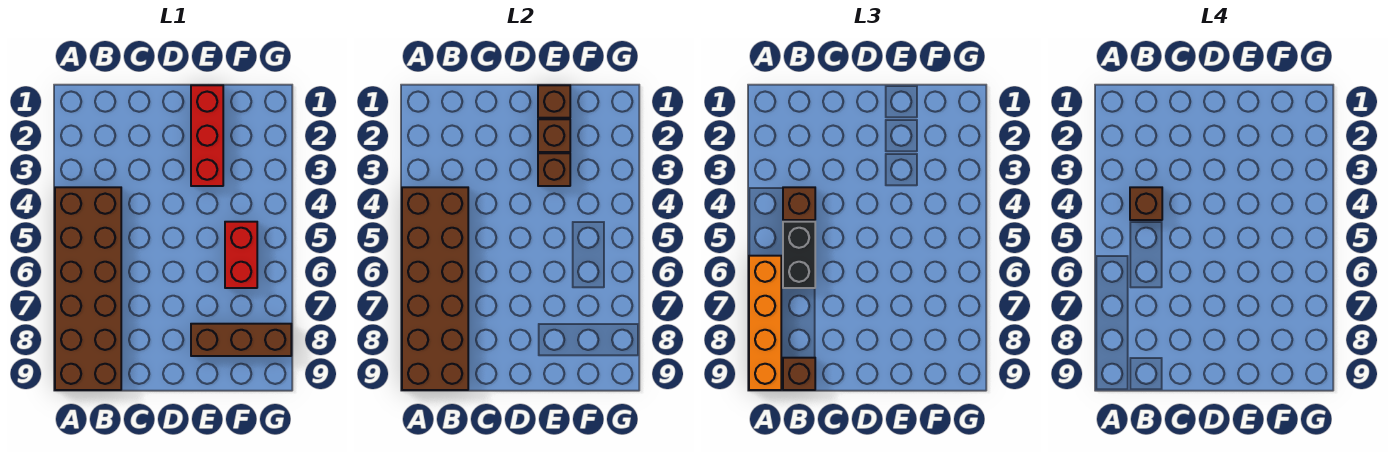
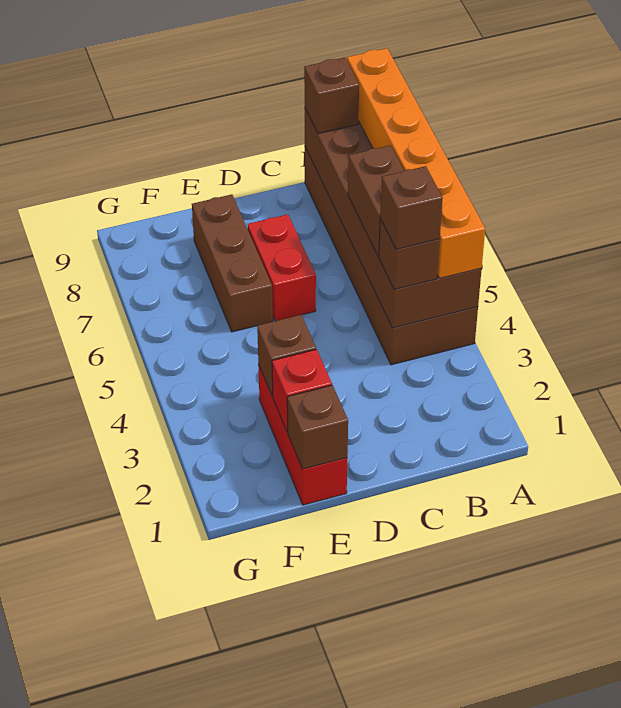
orange 1x4 brick [749,256,781,390] -> orange 1x6 brick [347,48,485,278]
black 1x2 brick [783,222,815,288] -> brown 1x2 brick [348,145,404,257]
brown 1x1 brick [538,119,570,152] -> red 1x1 brick [272,349,332,432]
brown 1x3 brick [191,324,291,356] -> brown 1x3 brick turned to [192,194,273,332]
red 1x2 brick [225,222,257,288] -> red 1x2 brick moved to [248,214,316,321]

